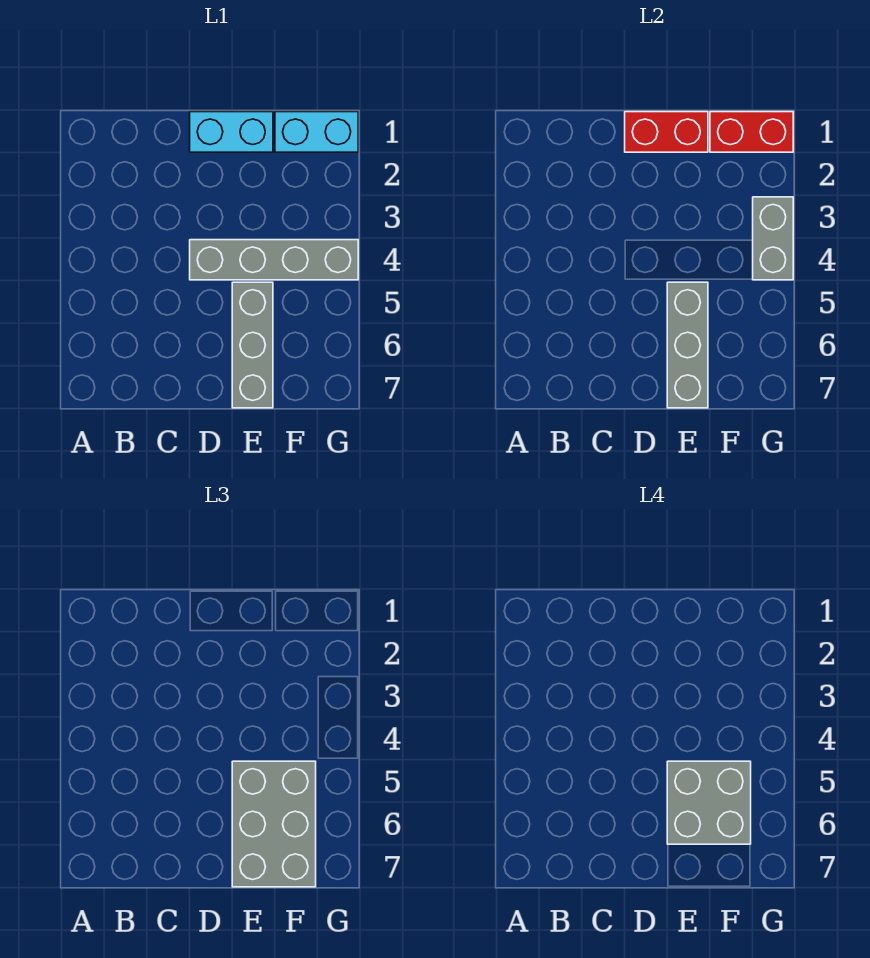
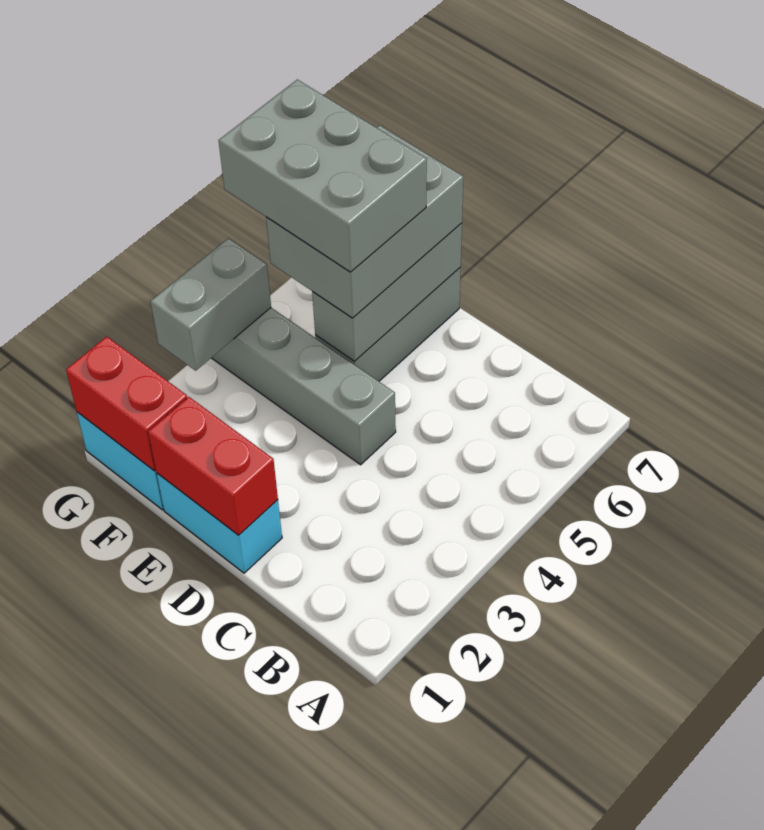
grey 2x2 brick [667,761,751,844] -> grey 2x3 brick [219,80,427,272]

